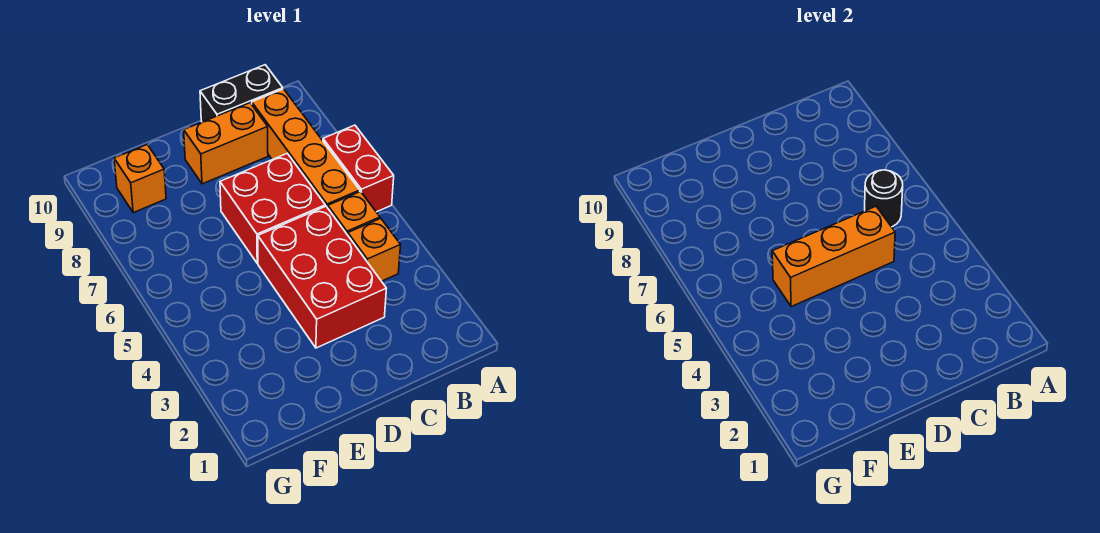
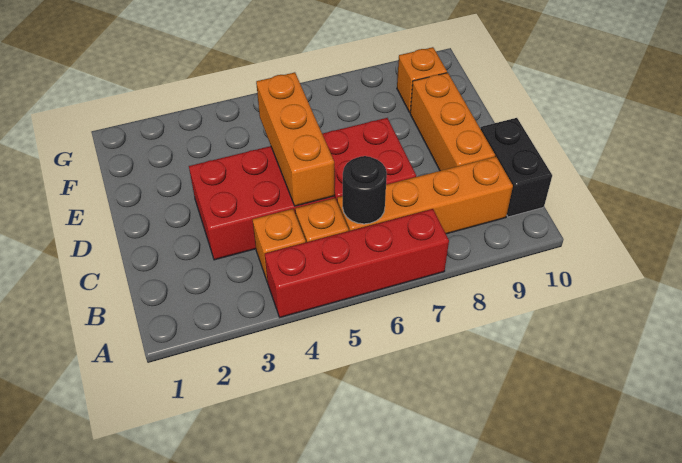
red 1x2 brick [323,125,394,212] -> red 1x4 brick [265,209,449,317]
orange 1x2 brick [184,103,268,184] -> orange 1x3 brick [410,73,495,171]

